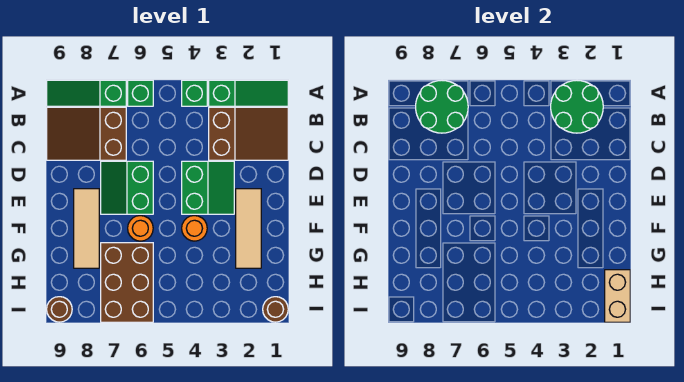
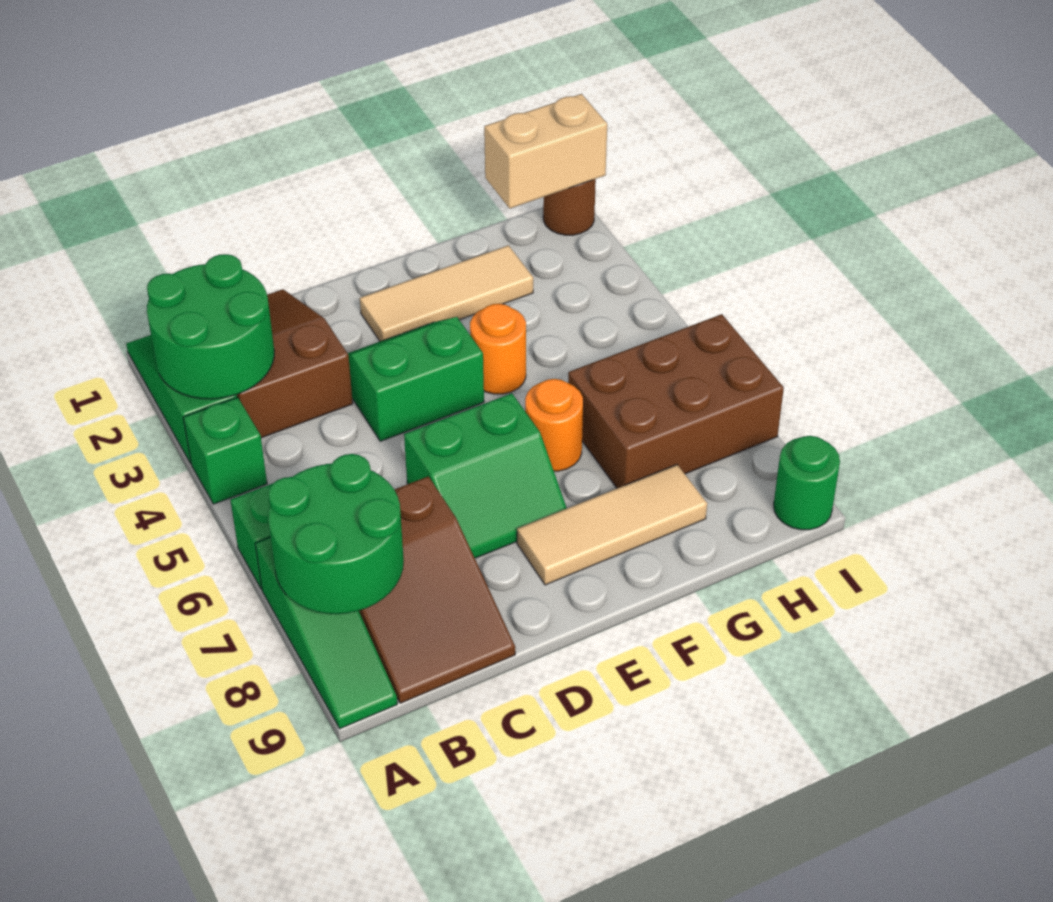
brown 1x1 round brick [47,297,72,322] -> green 1x1 round brick [774,436,840,530]

